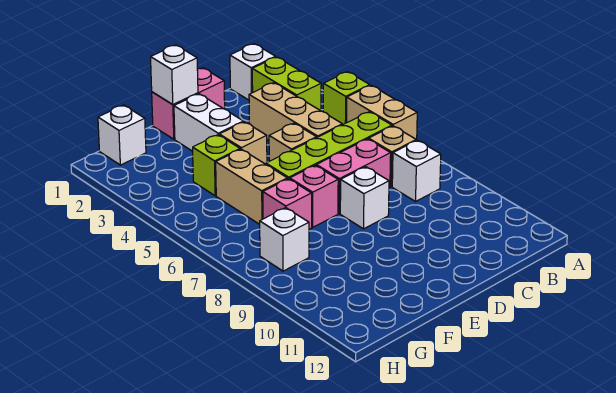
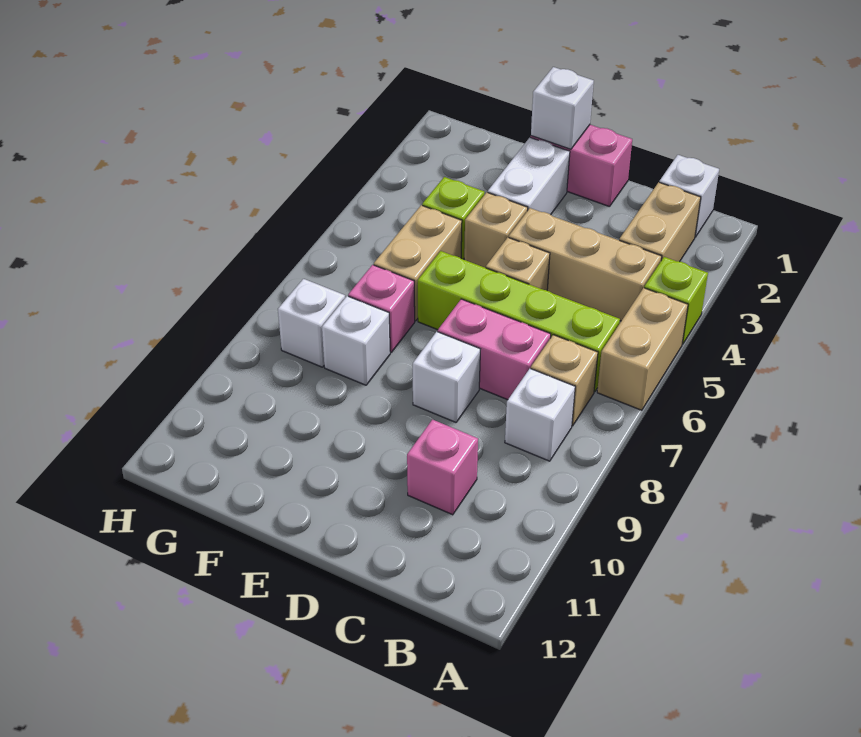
lime 1x2 brick [252,57,321,111] -> tan 1x2 brick [619,182,701,262]
tan 1x3 brick [249,83,342,140] -> tan 1x3 brick turned to [509,208,662,321]
pink 1x1 brick [290,165,338,227] -> pink 1x1 brick moved to [407,420,478,515]
white 1x1 brick [98,105,146,165] -> white 1x1 brick moved to [322,296,390,385]

